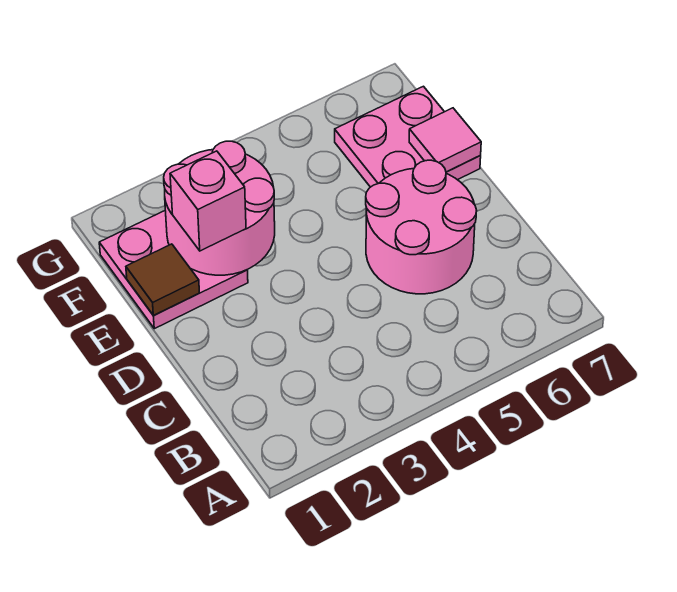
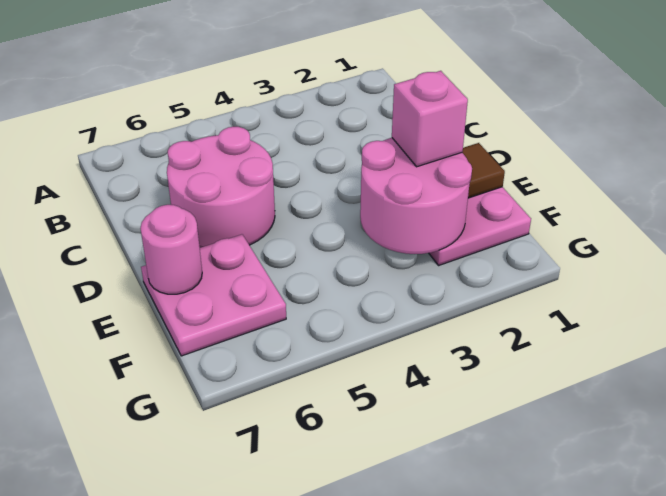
pink 1x1 tile [409,108,481,172] -> pink 1x1 round brick [140,205,202,294]

